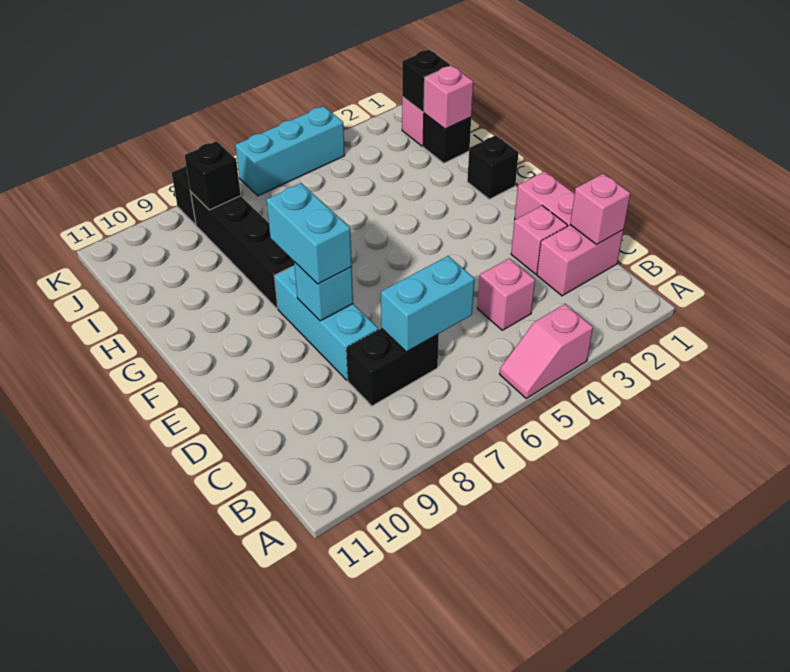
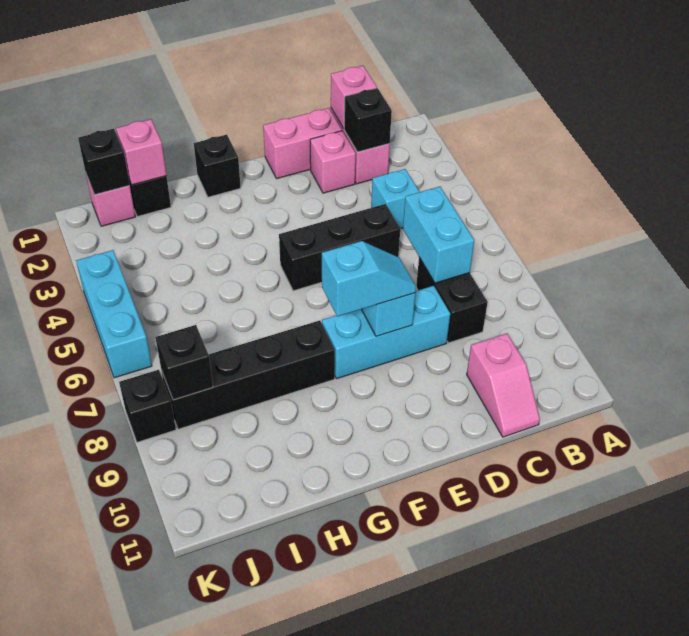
pink 1x2 slope [500,304,593,398] -> pink 1x2 slope moved to [467,334,540,437]
none -> black 1x1 brick [344,88,392,152]
pink 1x1 brick [477,258,535,330] -> cyan 1x1 brick [371,169,419,229]
none -> black 1x3 brick [279,204,400,291]
cyan 1x2 brick [267,183,352,284] -> cyan 1x2 slope [322,241,416,316]

